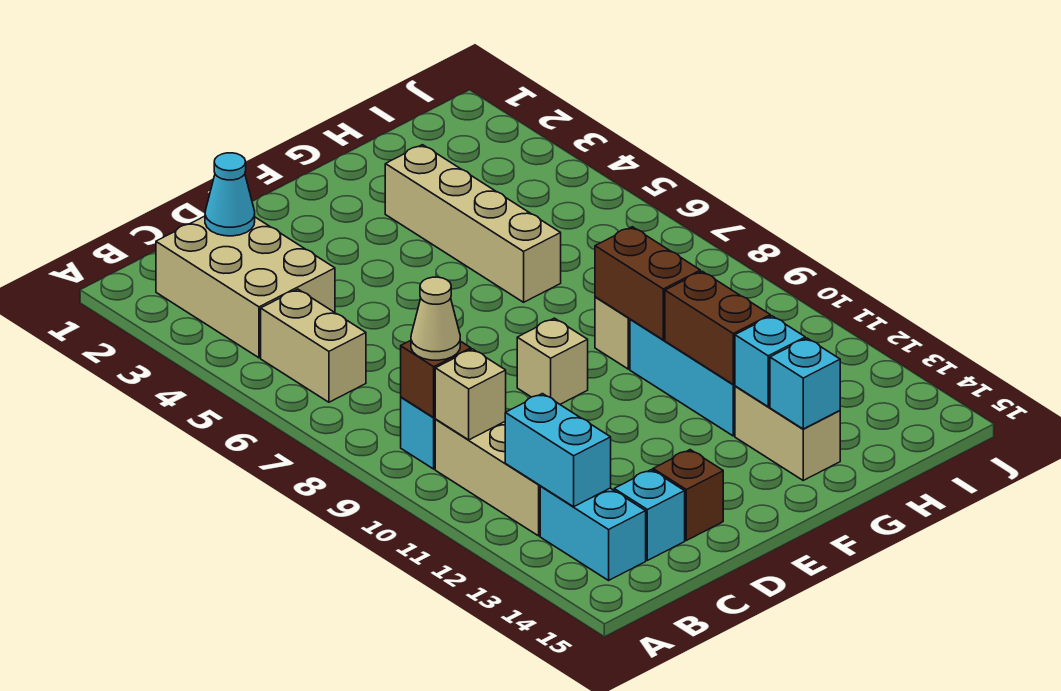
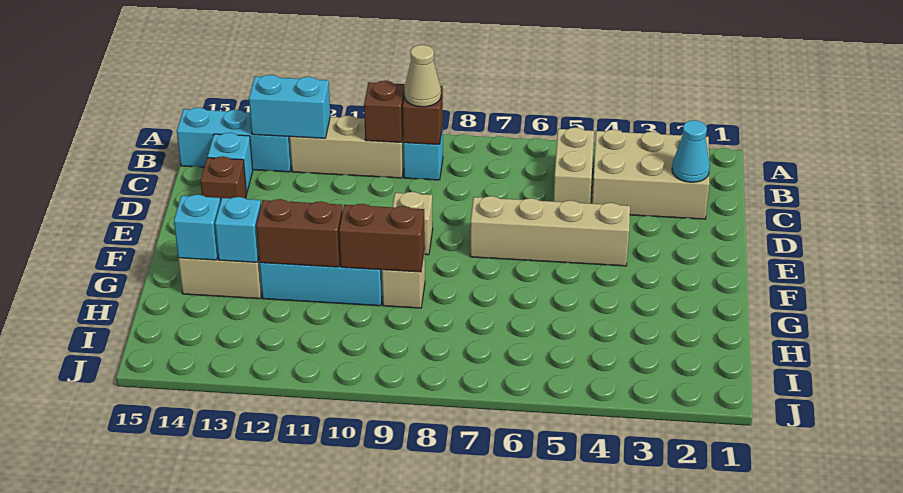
tan 1x2 brick [261,289,366,402] -> tan 1x2 brick turned to [553,128,594,203]
tan 1x1 brick [435,349,506,440] -> brown 1x1 brick [364,81,405,142]
cyan 1x2 brick [540,486,646,580] -> cyan 1x3 brick [177,108,292,172]
tan 1x4 brick [385,145,561,302] -> tan 1x4 brick moved to [470,196,630,266]

